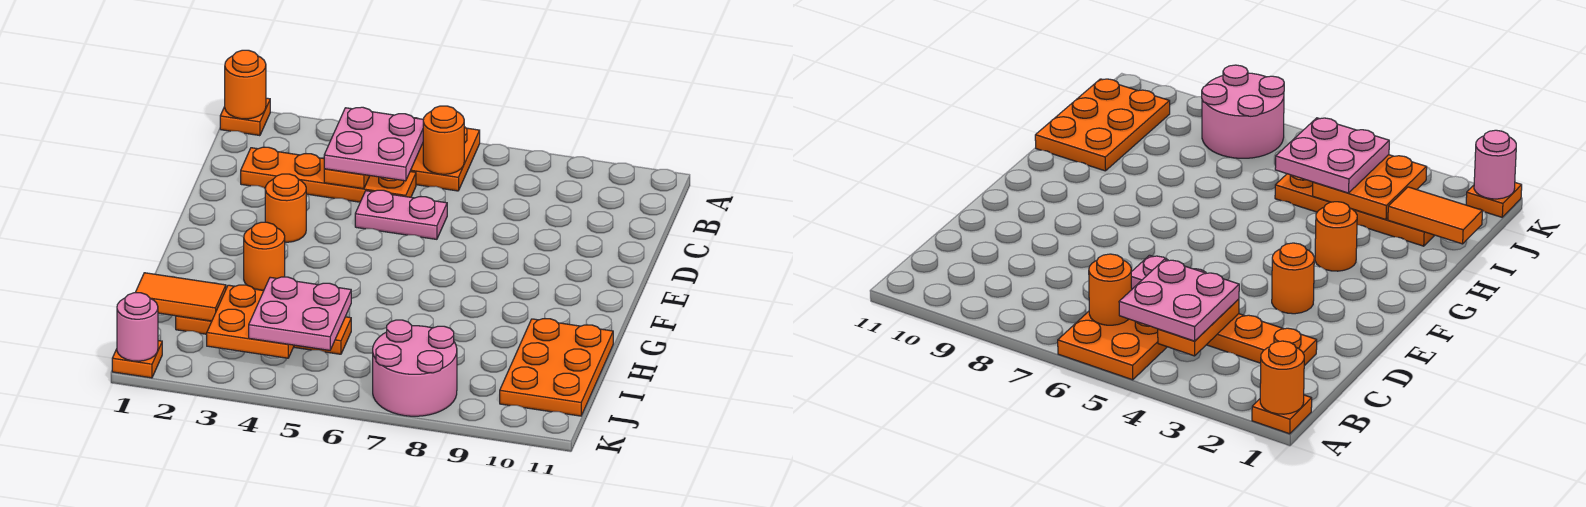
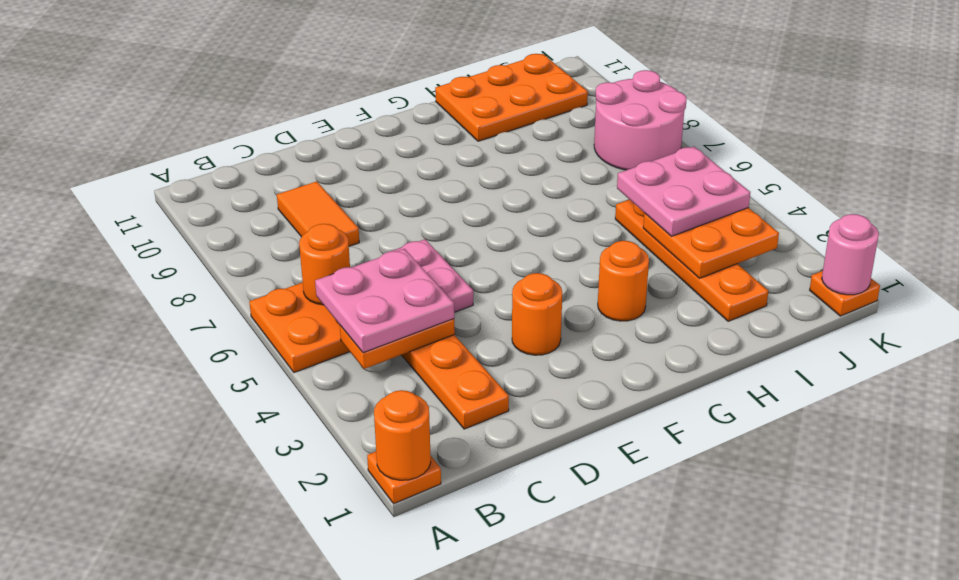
orange 1x2 tile [135,273,226,321] -> orange 1x2 tile moved to [277,181,359,246]

